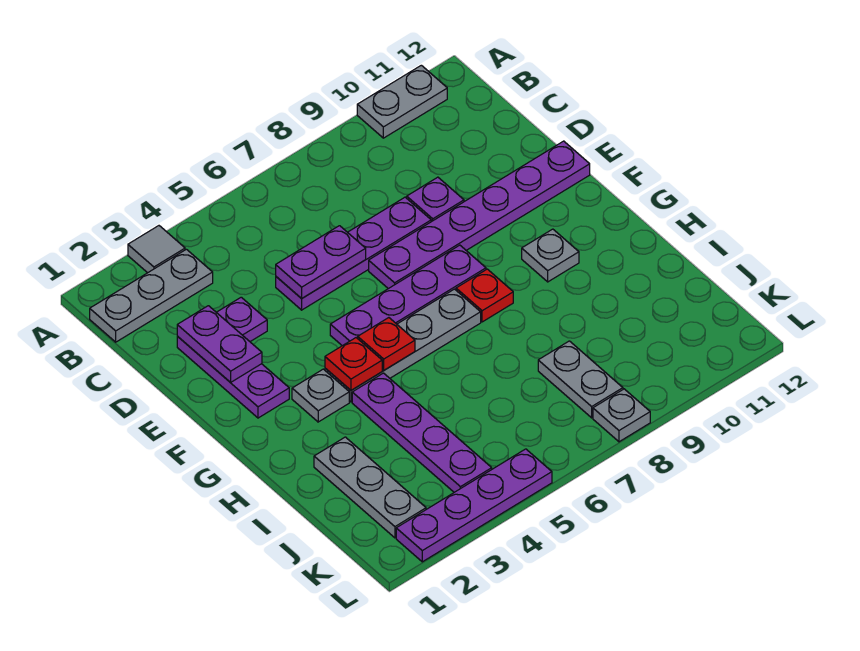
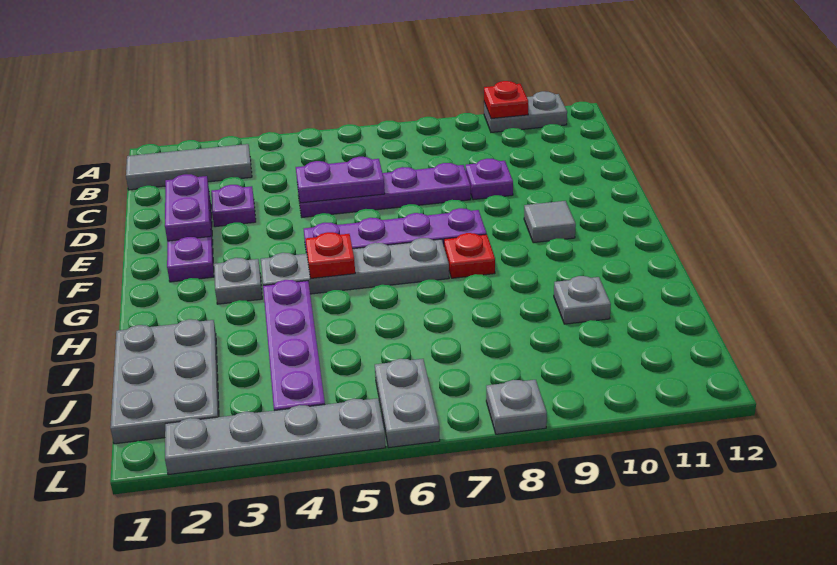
grey 1x1 tile [128,226,185,273] -> grey 1x1 tile moved to [524,201,576,243]
grey 1x3 plate [90,249,213,342] -> grey 1x3 tile [126,144,252,190]
purple 1x6 plate [369,141,590,289] -> none
red 1x1 plate [325,338,382,390] -> red 1x1 plate moved to [484,81,528,119]
grey 1x1 plate [522,229,579,282] -> grey 1x1 plate moved to [554,276,611,324]
grey 1x3 plate [314,437,426,538] -> grey 2x3 plate [110,319,219,444]
grey 1x2 plate [538,341,623,418] -> grey 1x2 plate moved to [375,359,440,448]
purple 1x4 plate [396,449,552,562] -> grey 1x4 plate [165,398,386,475]

